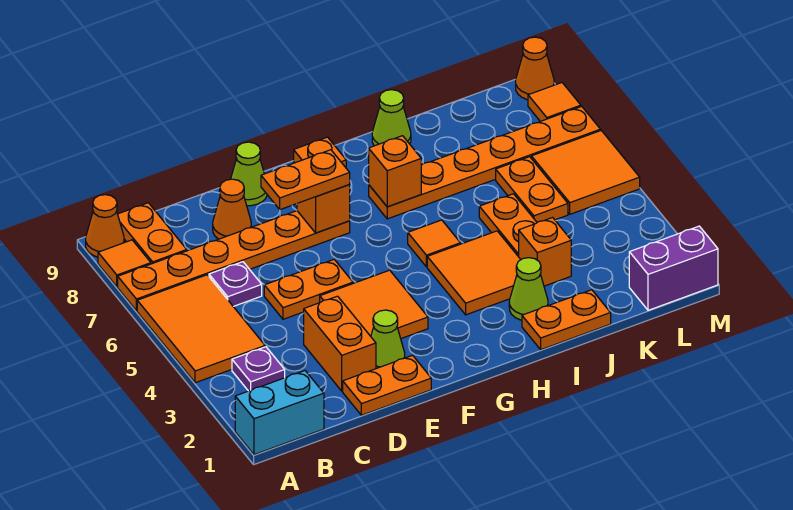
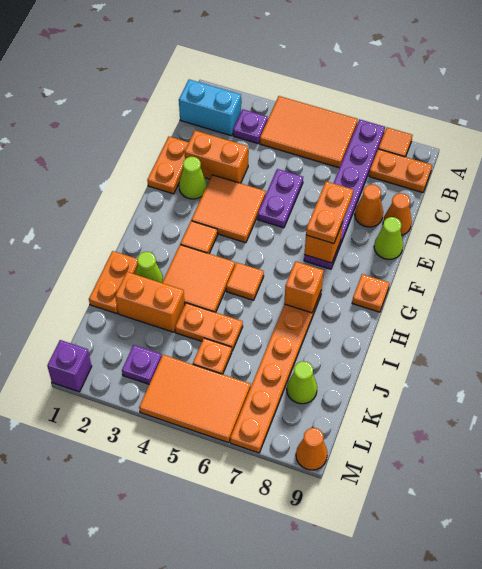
cyan 1x2 brick [235,371,324,455] -> cyan 1x2 brick turned to [179,79,241,136]
orange 1x6 plate [118,211,350,311] -> purple 1x6 plate [304,119,385,269]
orange 1x1 cone [86,195,124,257] -> orange 1x1 cone moved to [383,193,412,235]
purple 1x1 plate [209,262,262,306] -> purple 1x1 plate moved to [122,345,162,384]
orange 1x2 plate [264,260,353,319] -> purple 1x2 plate [258,169,303,228]
lime 1x1 cone [372,90,411,146] -> lime 1x1 cone moved to [287,361,317,404]
orange 1x1 brick [519,218,571,286] -> orange 1x2 brick [115,272,185,332]
orange 1x2 plate [496,157,568,222] -> orange 1x1 plate [193,338,232,374]
purple 1x2 brick [629,226,718,310] -> purple 1x1 brick [47,340,92,392]
orange 2x2 tile [531,131,640,214] -> orange 2x3 tile [139,355,251,443]
orange 1x1 tile [528,83,581,121] -> orange 1x1 tile moved to [180,221,218,254]

